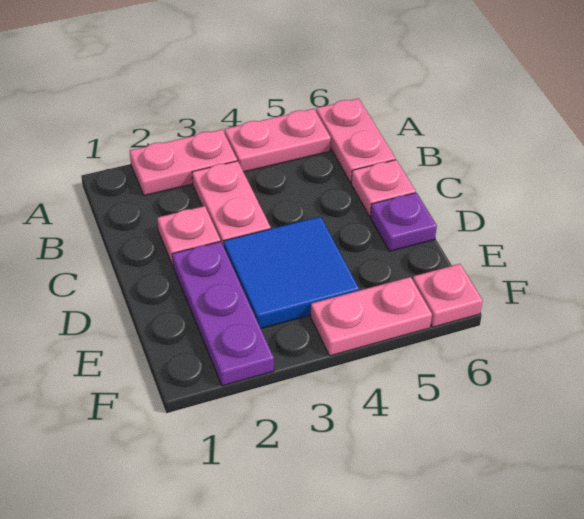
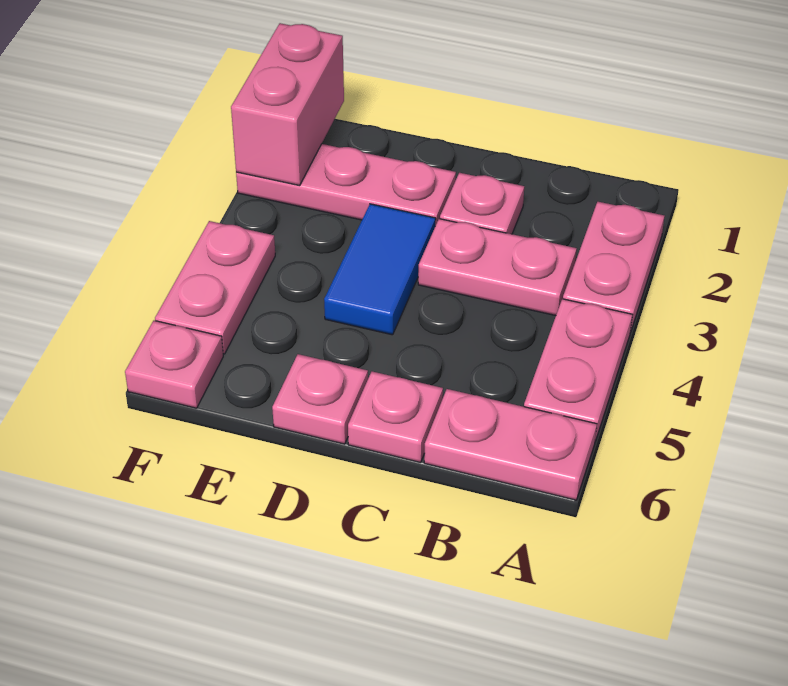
purple 1x3 plate [172,241,274,386] -> pink 1x3 plate [236,144,456,226]
blue 2x2 tile [224,217,359,329] -> blue 1x2 tile [324,204,436,335]
purple 1x1 plate [370,193,437,251] -> pink 1x1 plate [272,354,368,444]
none -> pink 1x2 brick [231,23,344,186]

